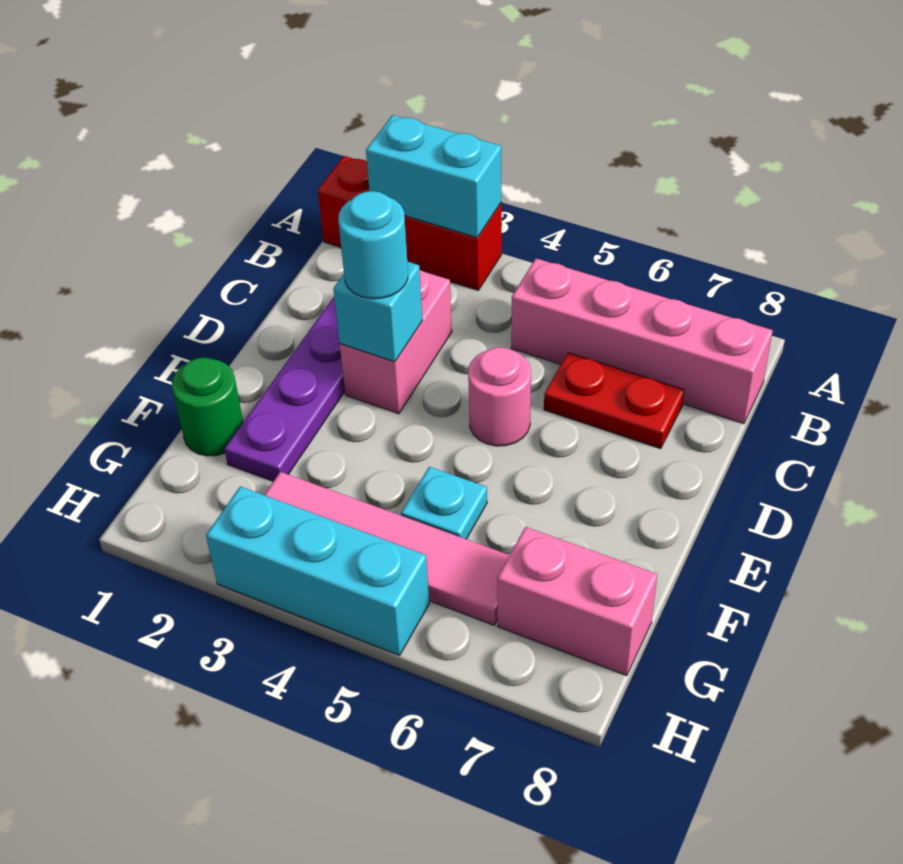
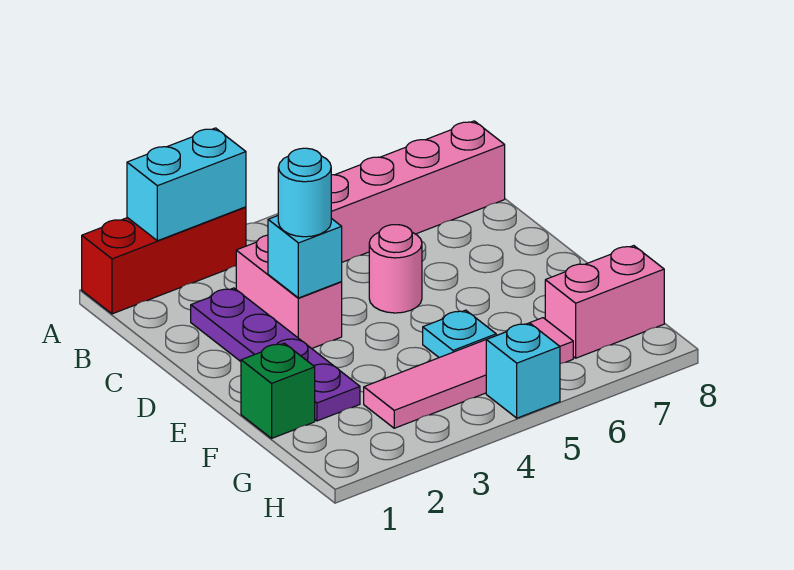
red 1x2 plate [544,353,684,449] -> none
green 1x1 round brick [172,358,243,456] -> green 1x1 brick [241,343,315,438]
cyan 1x3 brick [206,486,429,656] -> cyan 1x1 brick [486,323,560,418]

